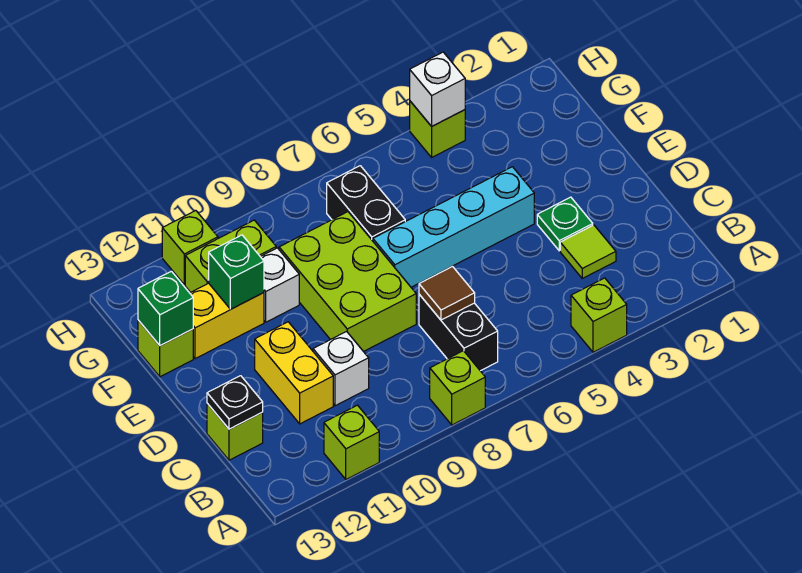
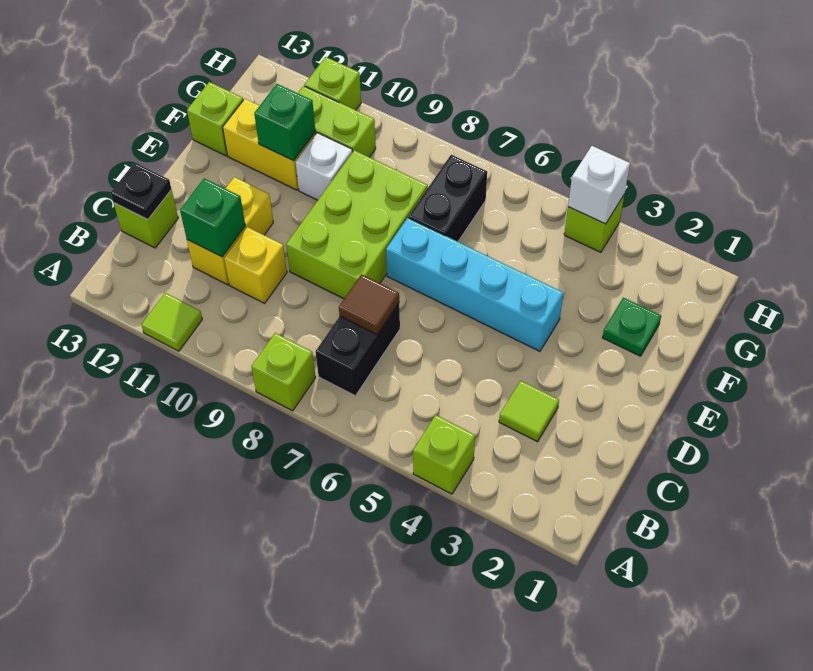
lime 1x1 brick [324,405,379,479] -> lime 1x1 tile [142,293,202,351]
white 1x1 brick [313,331,369,406] -> yellow 1x1 brick [224,227,287,303]
green 1x1 plate [537,197,593,251] -> green 1x1 plate moved to [602,298,661,356]
green 1x1 brick [138,271,193,346] -> green 1x1 brick moved to [180,178,245,257]

